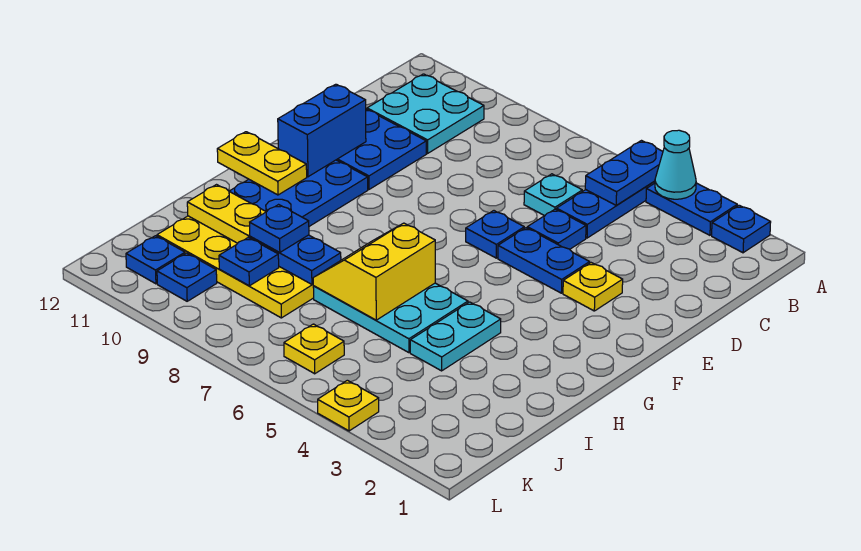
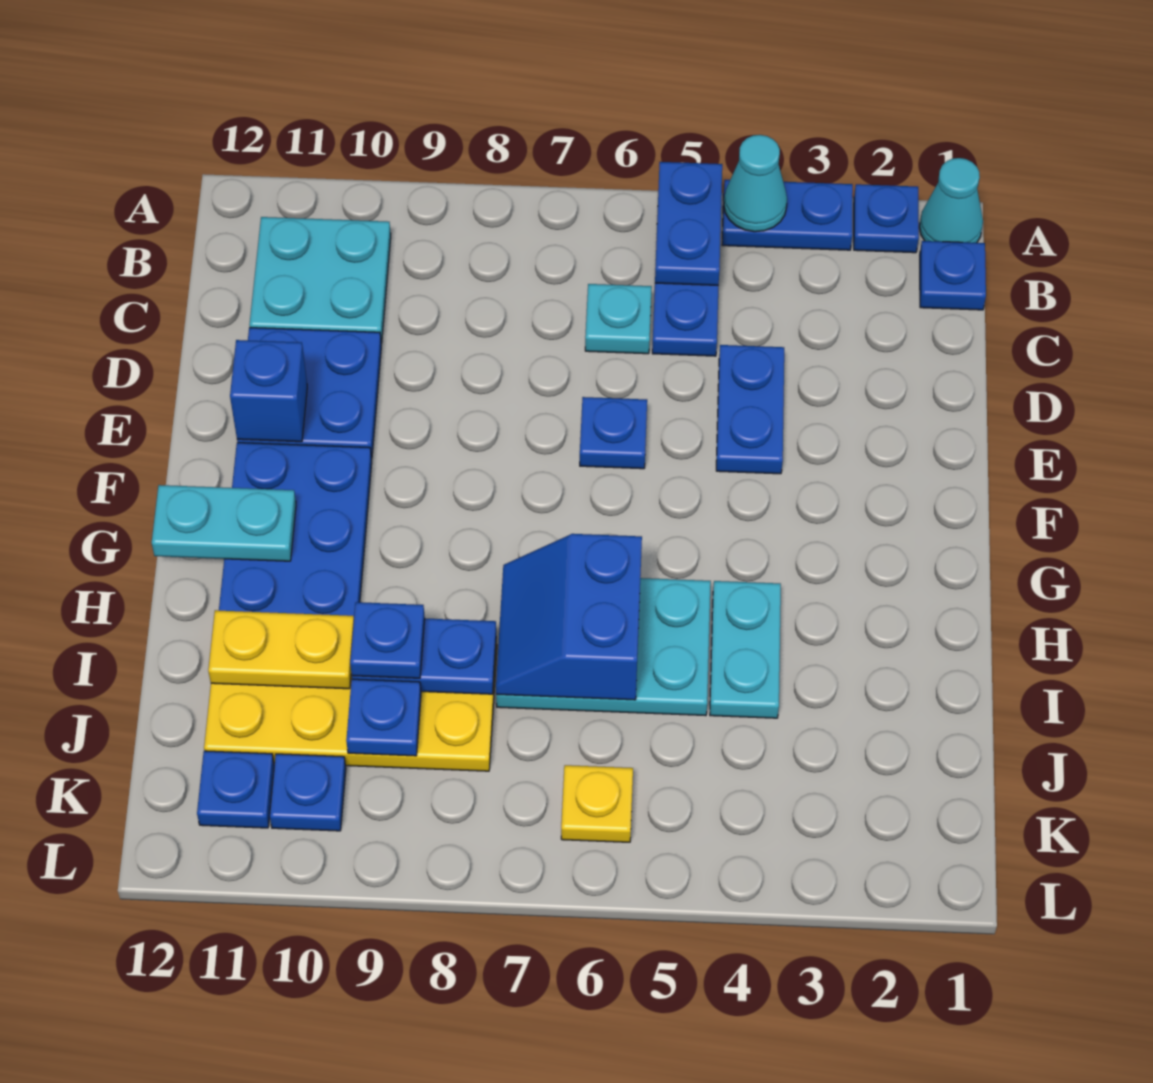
none -> cyan 1x1 cone [919,158,983,243]
blue 1x1 plate [527,209,586,249] -> blue 1x1 plate moved to [920,241,986,310]
yellow 1x1 plate [563,263,623,311] -> none
blue 1x2 plate [498,228,590,293] -> blue 1x2 plate turned to [716,345,784,474]
blue 1x2 brick [278,84,366,177] -> blue 1x1 brick [230,340,307,442]
yellow 1x2 plate [217,132,307,195] -> cyan 1x2 plate [152,485,296,561]
yellow 2x2 slope [313,223,435,320] -> blue 2x2 slope [496,534,642,700]
yellow 1x1 plate [318,380,379,431] -> none

